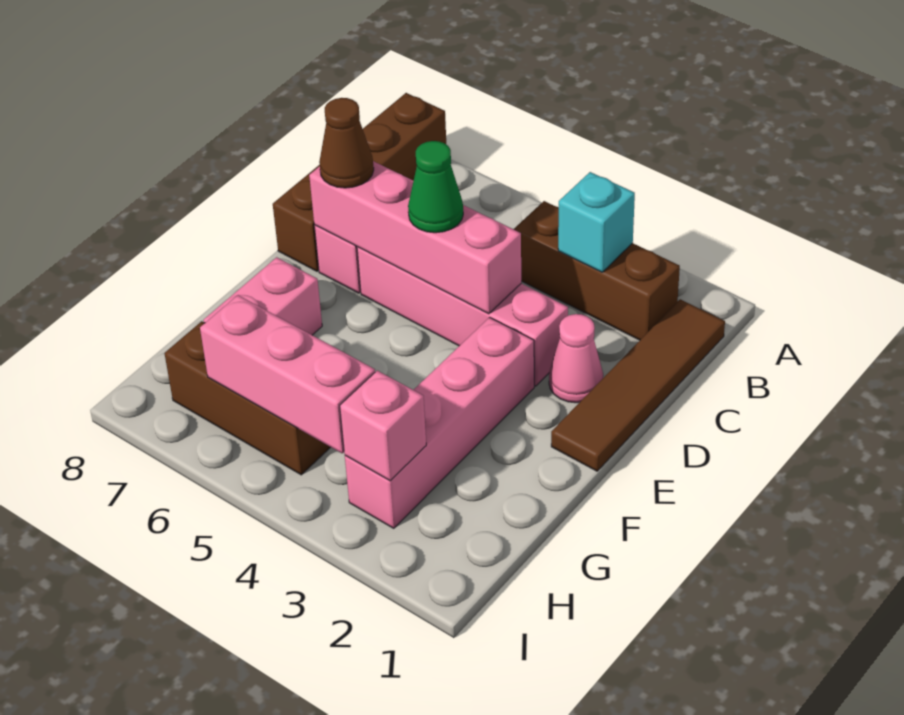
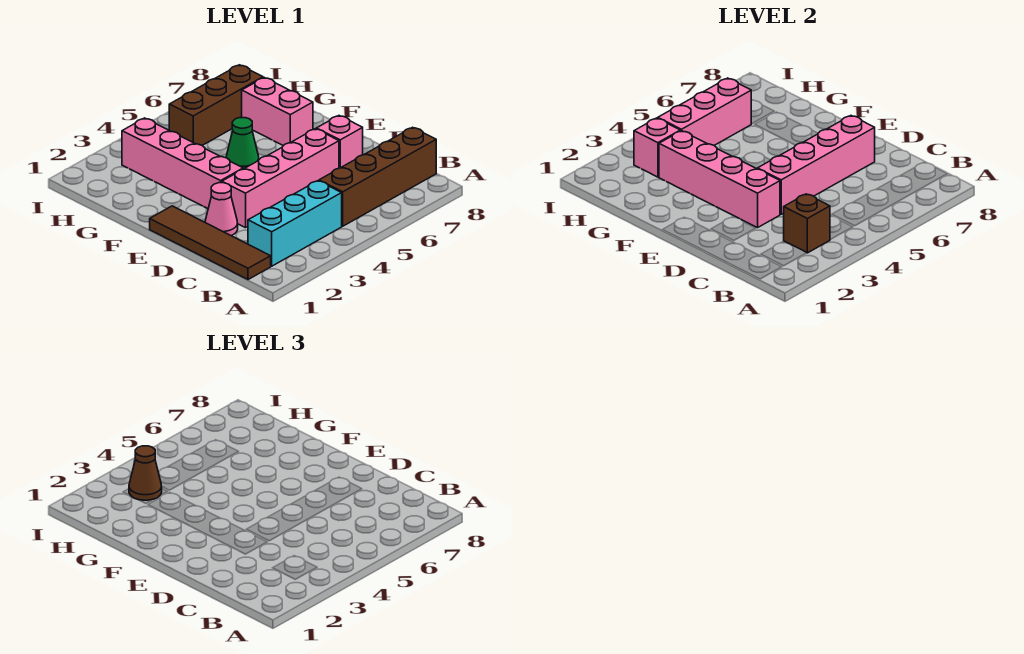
brown 1x4 brick [273,93,446,271] -> brown 1x4 brick turned to [319,127,436,226]
brown 1x3 brick [514,201,680,340] -> cyan 1x3 brick [248,181,342,266]
cyan 1x1 brick [558,172,635,272] -> brown 1x1 brick [784,194,830,253]
none -> pink 1x4 brick [659,131,780,228]
green 1x1 cone [408,141,463,233] -> green 1x1 cone moved to [226,118,259,169]
brown 1x1 cone [319,98,374,188] -> brown 1x1 cone moved to [129,446,162,500]

